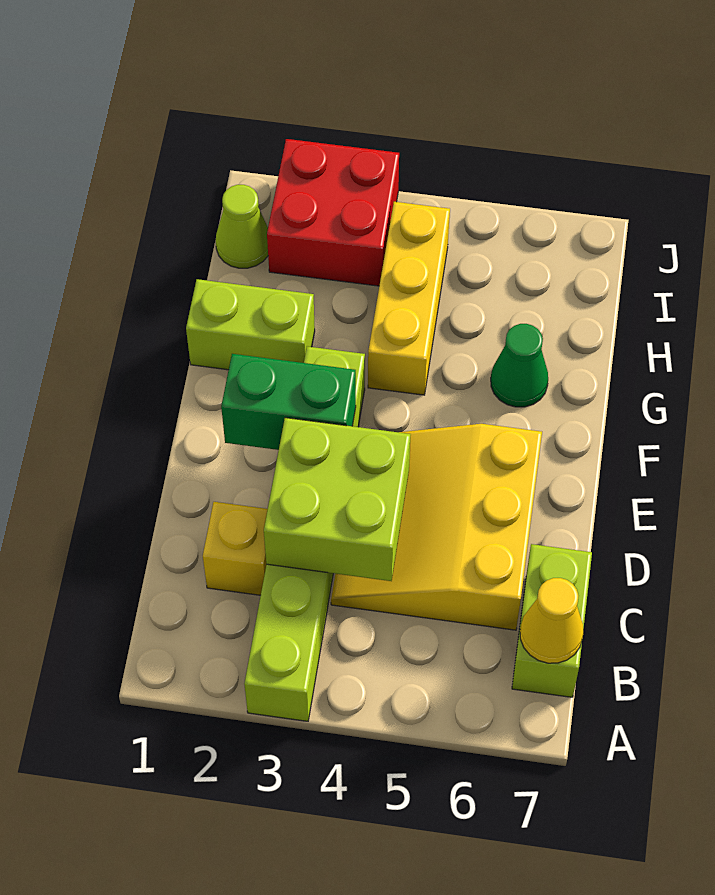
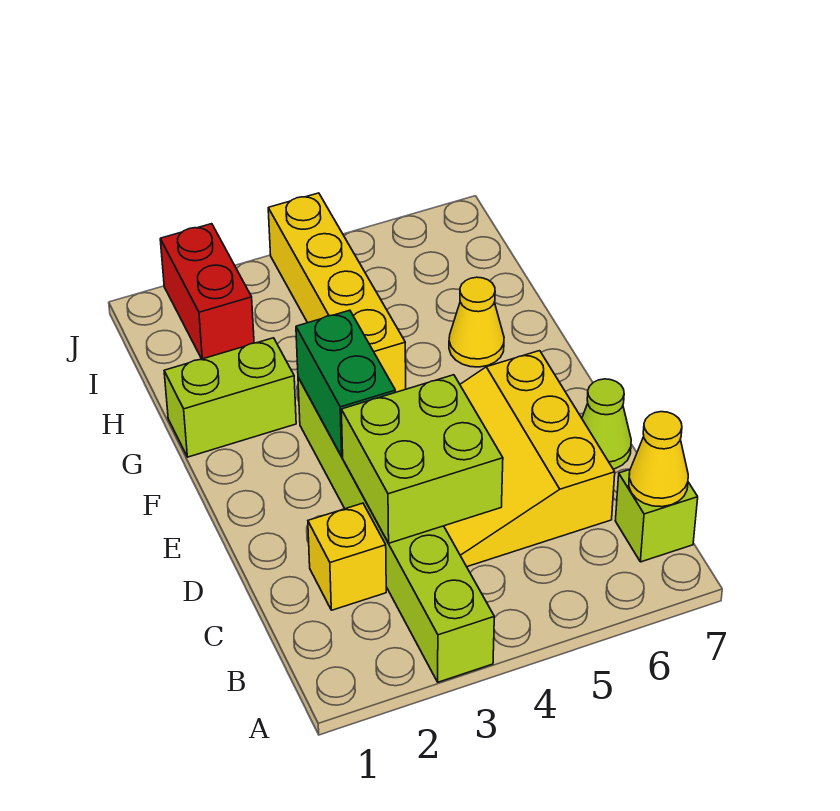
lime 1x2 brick [512,544,592,697] -> lime 1x1 brick [615,470,698,562]
green 1x2 brick [221,354,356,450] -> green 1x2 brick turned to [296,310,395,457]
yellow 1x3 brick [368,202,450,395] -> yellow 1x4 brick [268,193,406,392]
green 1x1 cone [491,324,548,407] -> yellow 1x1 cone [449,277,504,367]
lime 1x1 cone [216,185,268,268] -> lime 1x1 cone moved to [582,379,631,469]
red 2x2 brick [267,139,399,286] -> red 1x2 brick [160,224,254,359]

